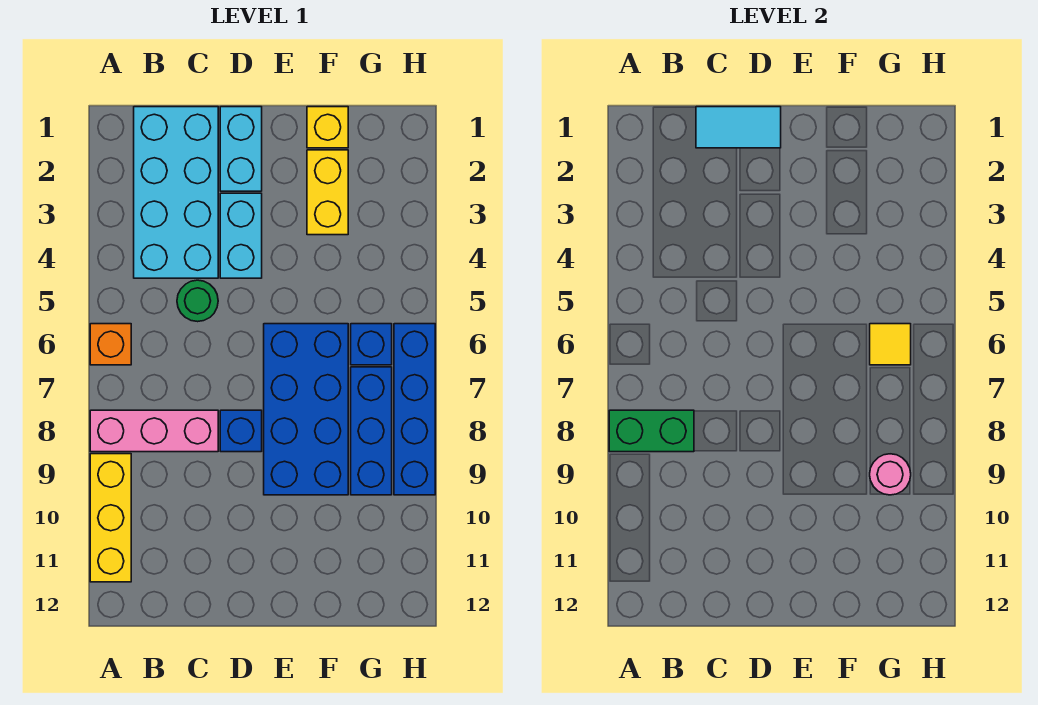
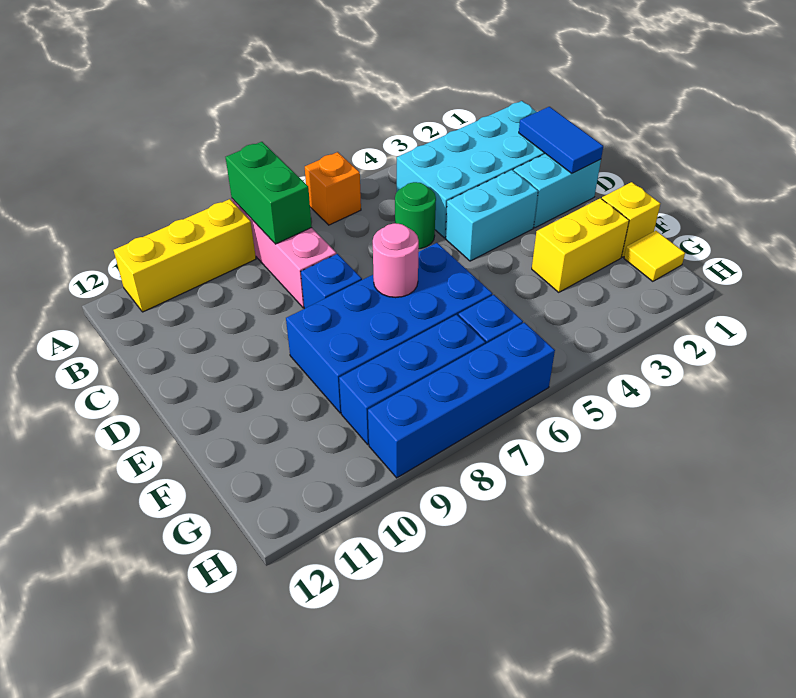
cyan 1x2 tile [696,107,781,148] -> blue 1x2 tile [519,107,603,173]
yellow 1x1 tile [870,324,911,365] -> yellow 1x1 tile moved to [624,231,685,281]
pink 1x1 round brick [870,454,911,495] -> pink 1x1 round brick moved to [373,223,419,298]

